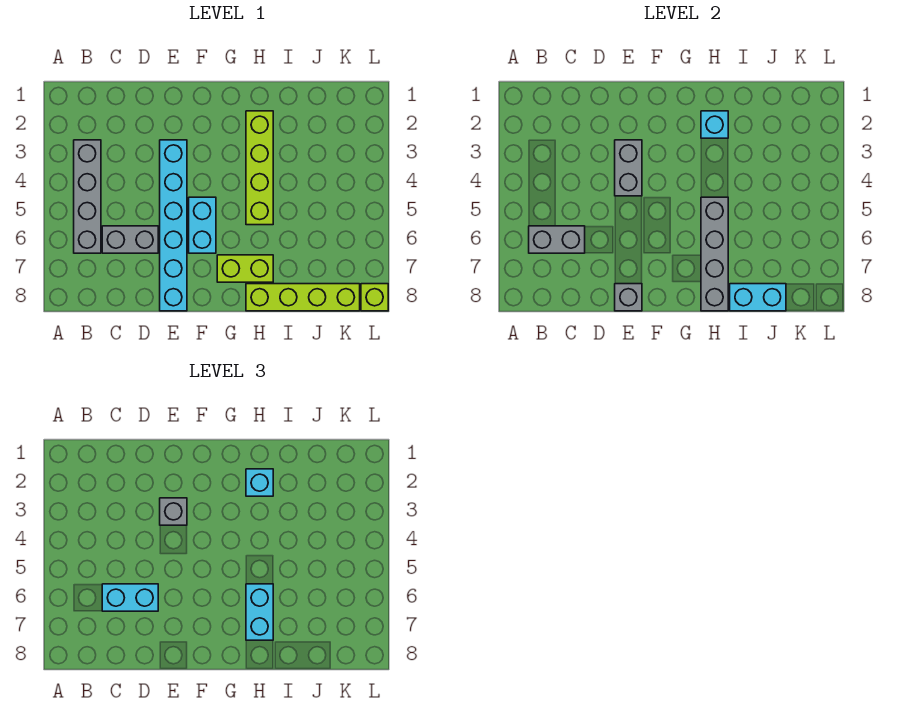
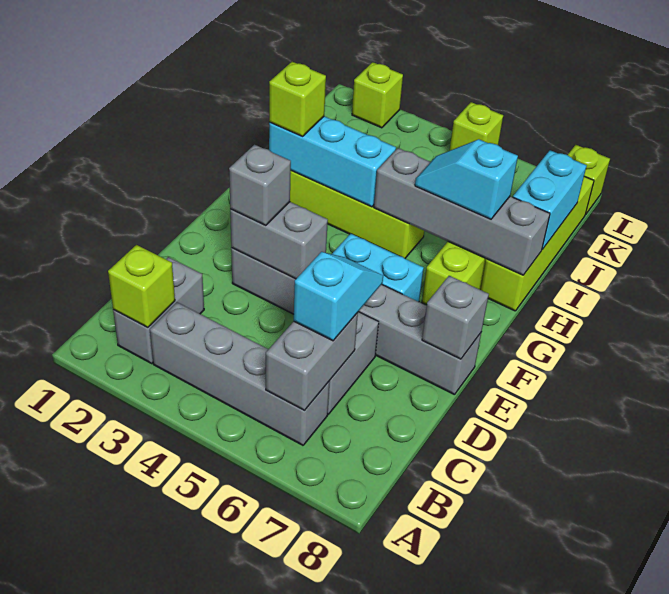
none -> grey 1x2 brick [113,257,204,363]
none -> lime 1x1 brick [108,245,175,328]
cyan 1x2 brick [102,584,158,611] -> cyan 1x2 slope [294,252,383,341]
cyan 1x6 brick [160,140,187,311] -> grey 1x6 brick [231,248,481,395]
cyan 1x1 brick [701,111,728,138] -> cyan 1x3 brick [269,116,396,207]
cyan 1x1 brick [246,469,273,496] -> lime 1x1 brick [269,62,326,136]
cyan 1x2 brick [246,584,273,640] -> cyan 1x2 slope [415,139,518,219]
none -> lime 1x1 brick [352,62,403,128]
none -> lime 1x1 brick [449,102,503,151]

